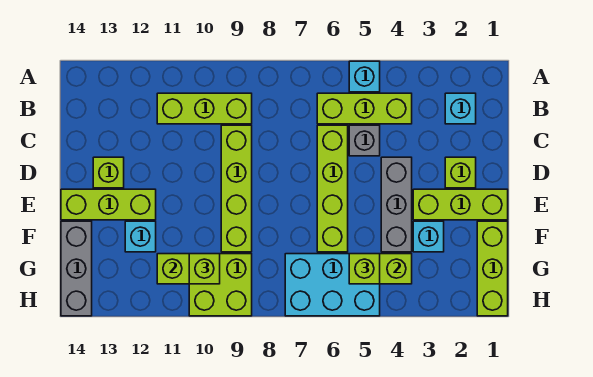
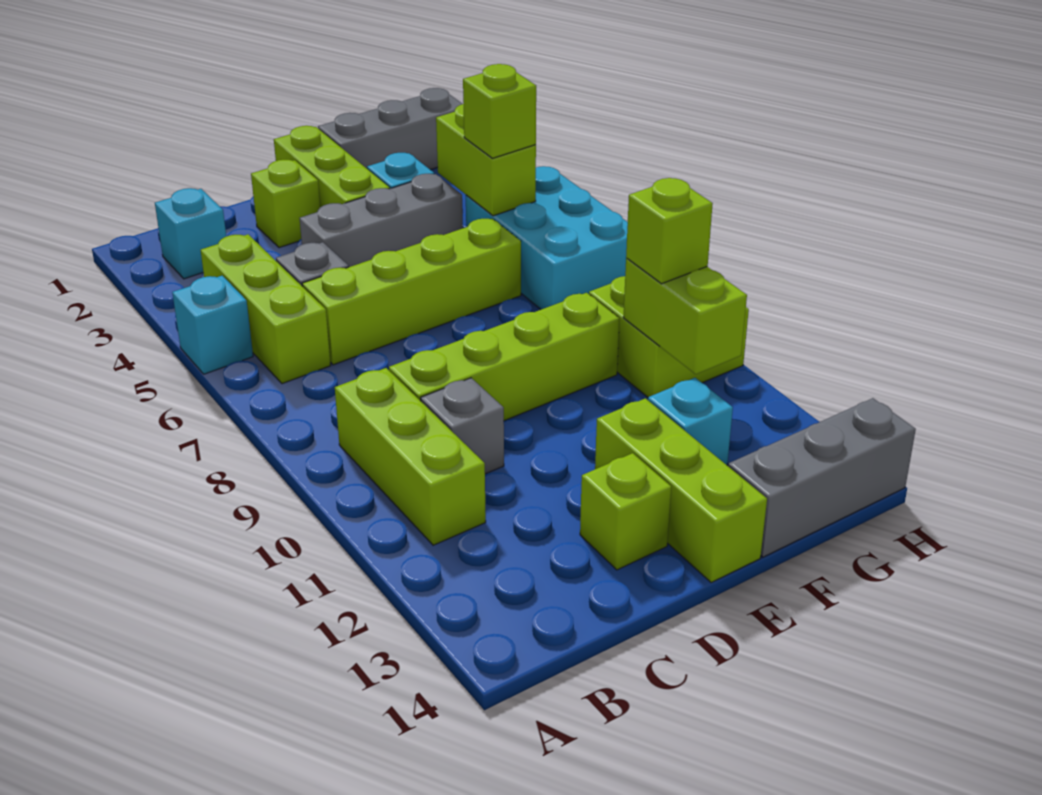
none -> grey 1x1 brick [421,378,504,474]
lime 1x3 brick [477,221,508,316] -> grey 1x3 brick [318,88,462,170]

